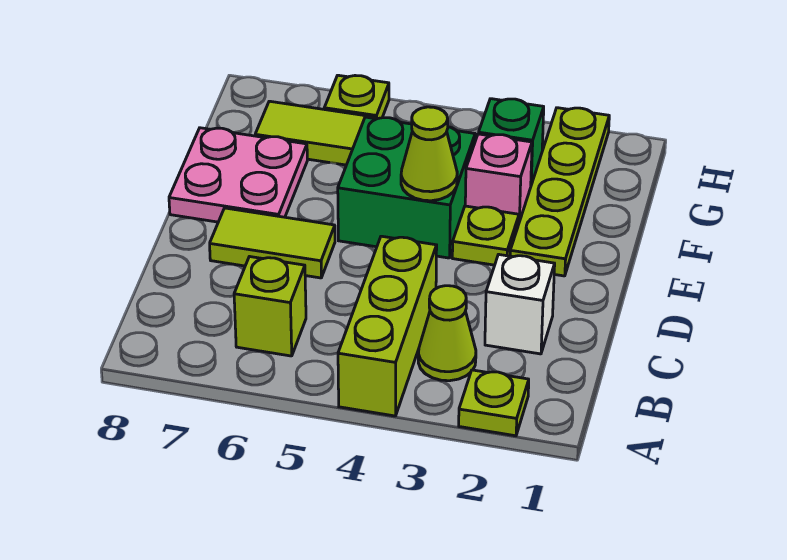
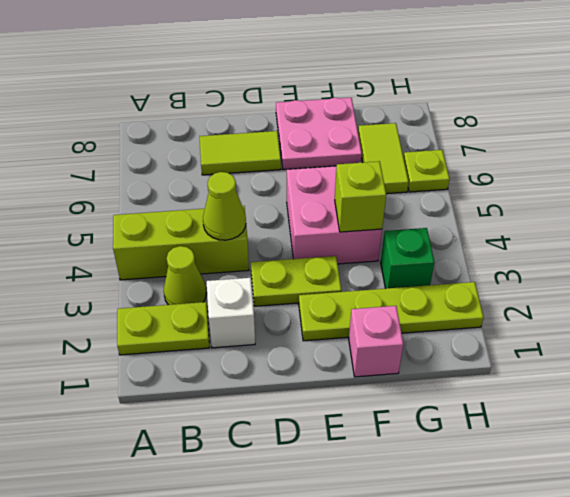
lime 1x1 plate [459,370,529,436] -> lime 1x2 plate [117,302,209,355]
lime 1x1 brick [234,257,306,356] -> lime 1x1 brick moved to [335,161,386,232]
lime 1x2 tile [210,208,335,278] -> lime 1x2 tile turned to [199,131,281,175]
lime 1x1 plate [452,206,519,265] -> lime 1x2 plate [251,256,341,306]
green 2x2 brick [338,117,475,258] -> pink 2x2 brick [287,166,382,264]
lime 1x1 cone [401,107,457,201] -> lime 1x1 cone moved to [203,172,246,240]
pink 1x1 brick [465,134,532,222] -> pink 1x1 brick moved to [349,306,403,377]

